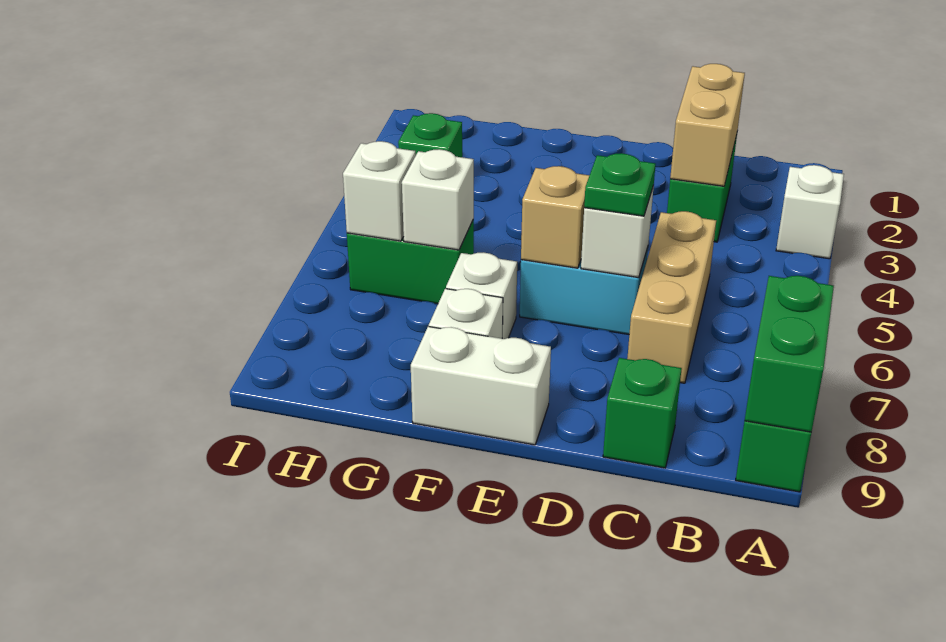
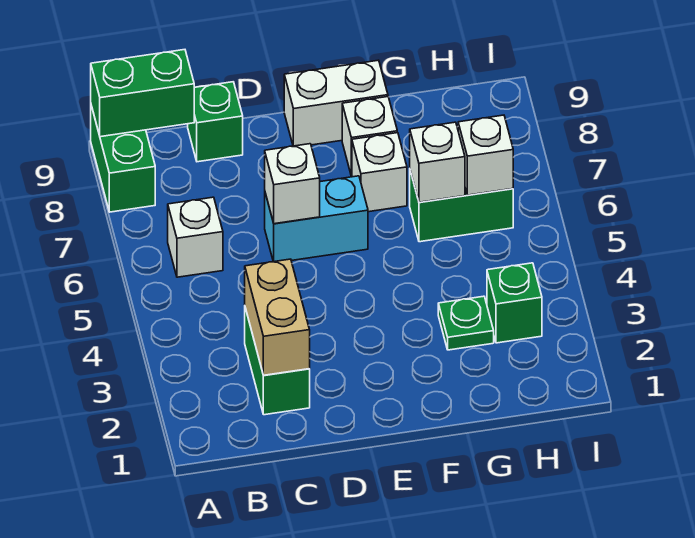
white 1x1 brick [776,165,844,259] -> white 1x1 brick moved to [168,197,223,277]
green 1x2 brick [745,276,834,432] -> green 1x2 brick turned to [91,50,194,137]
tan 1x3 brick [627,211,716,383] -> none
green 1x1 plate [584,153,656,216] -> green 1x1 plate moved to [438,296,494,350]
tan 1x1 brick [521,166,589,268] -> none

